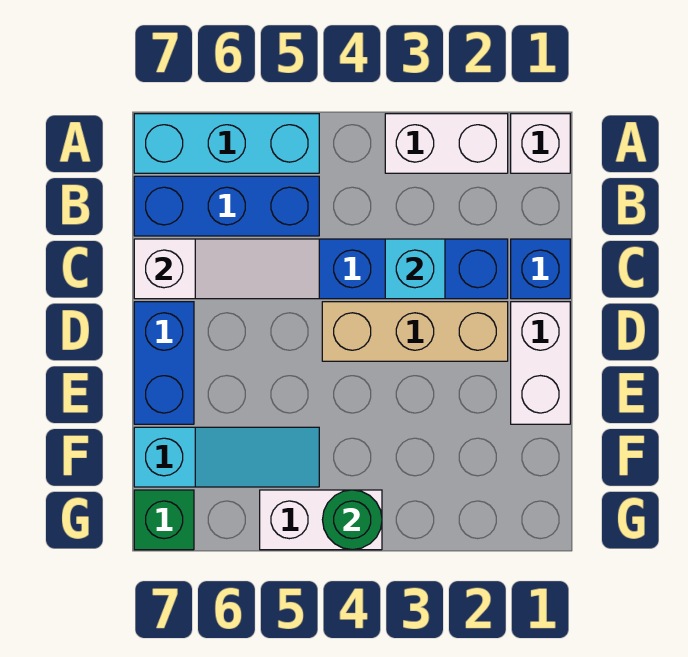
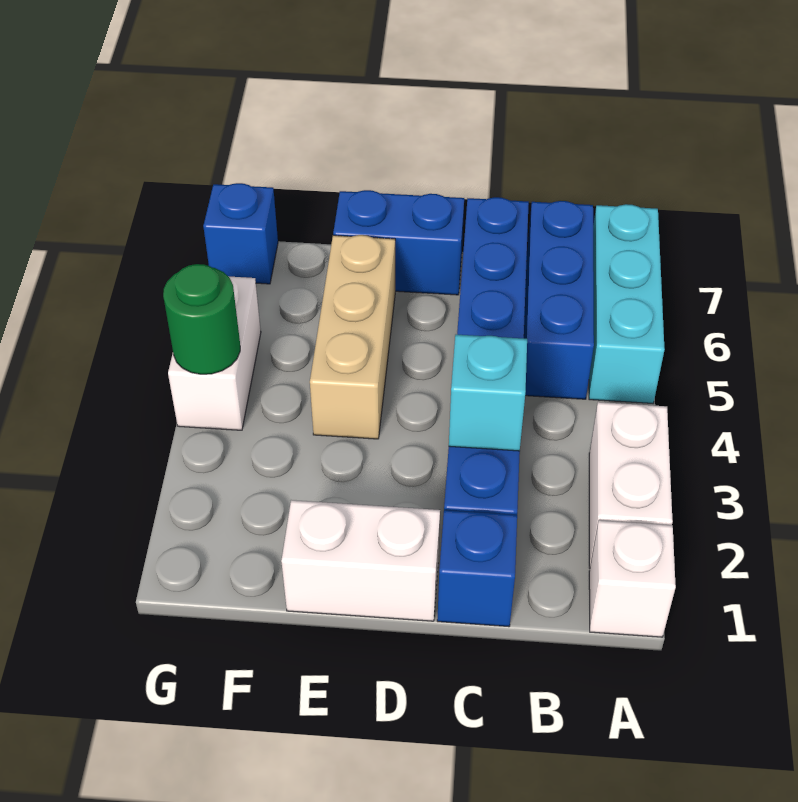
white 1x3 slope [134,239,319,299] -> none
tan 1x3 brick [322,302,508,361] -> tan 1x3 brick moved to [310,235,395,439]
cyan 1x3 slope [134,427,319,487] -> none
green 1x1 brick [134,490,194,550] -> blue 1x1 brick [203,183,278,284]

